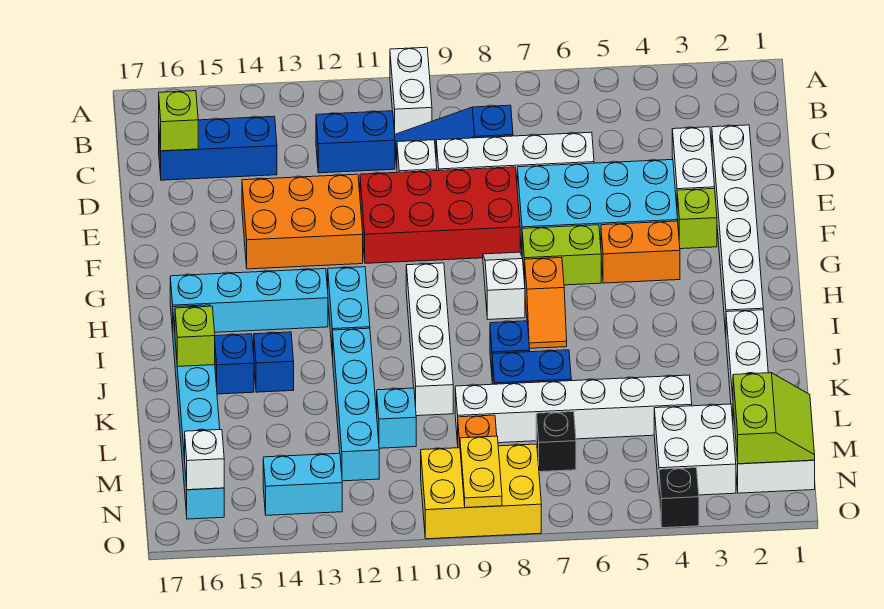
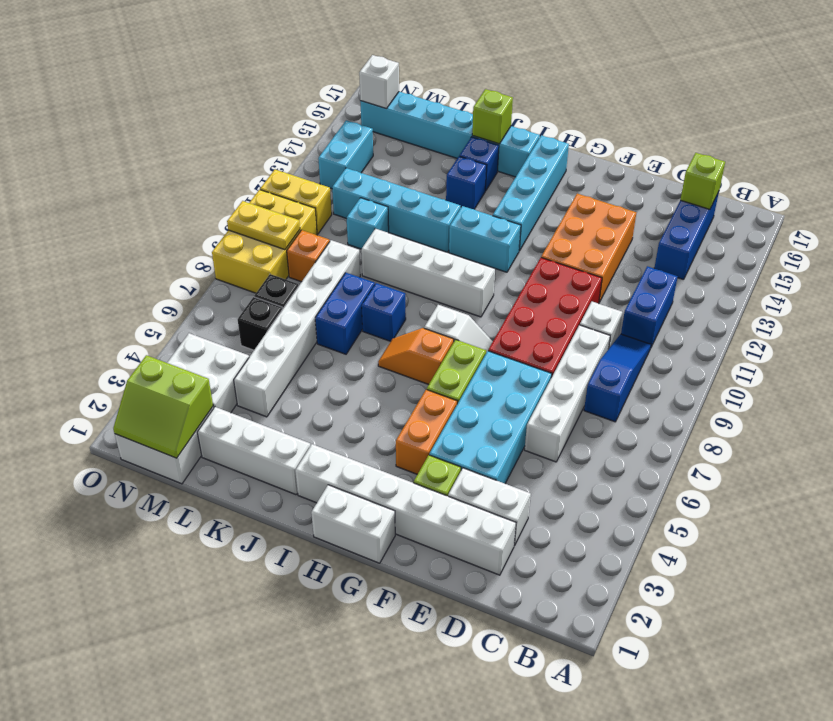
white 1x2 brick [390,47,432,134] -> white 1x2 brick moved to [311,485,395,563]
none -> yellow 1x2 brick [260,170,332,234]
black 1x1 brick [659,468,699,528] -> black 1x1 brick moved to [238,297,282,350]

